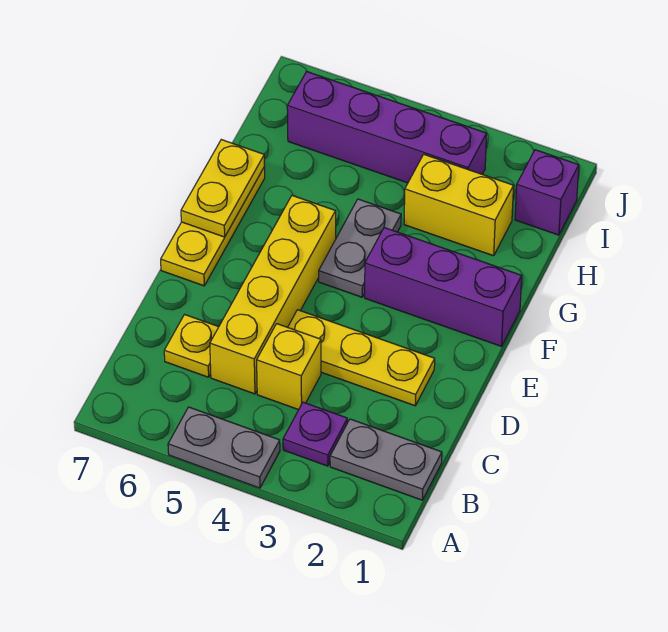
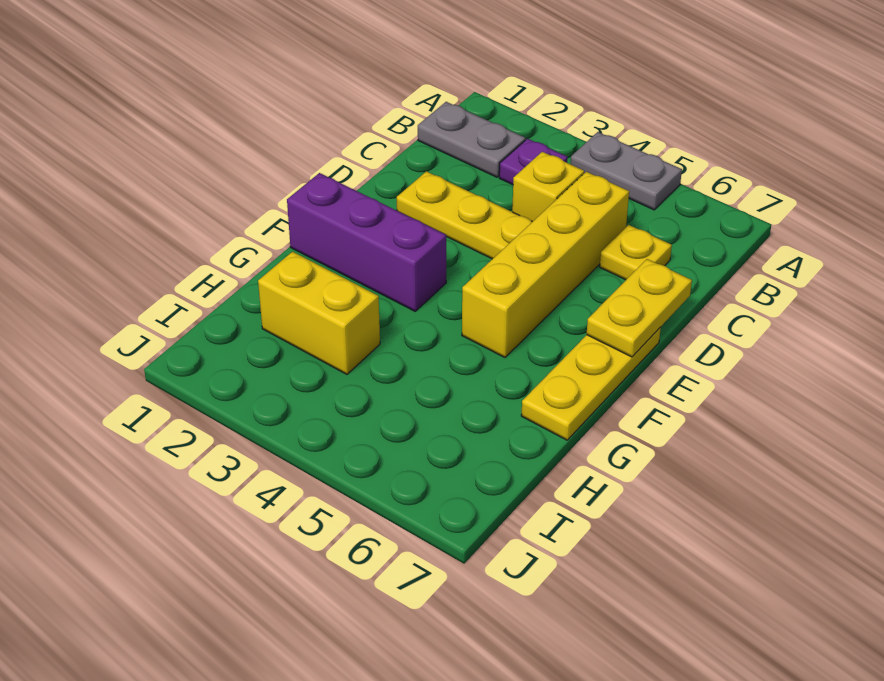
grey 1x2 plate [319,199,401,297] -> none
yellow 1x2 plate [181,140,265,237] -> yellow 1x2 plate moved to [587,259,692,357]
purple 1x1 brick [515,150,579,235] -> none
purple 1x4 brick [287,72,487,183] -> none

